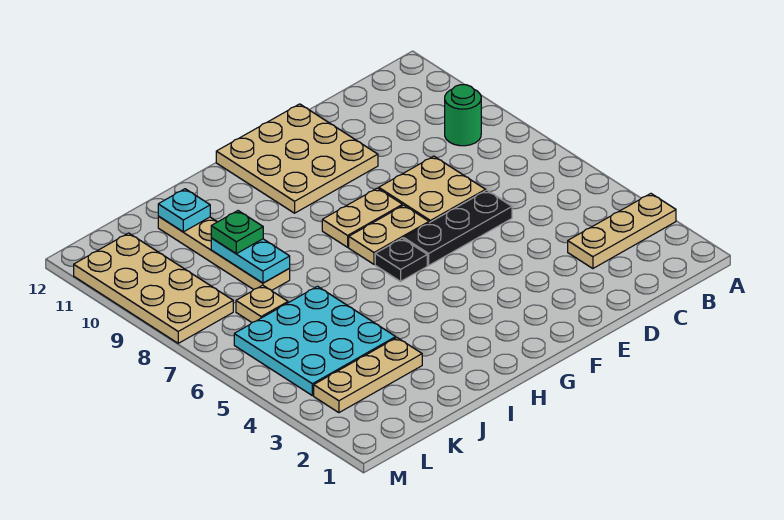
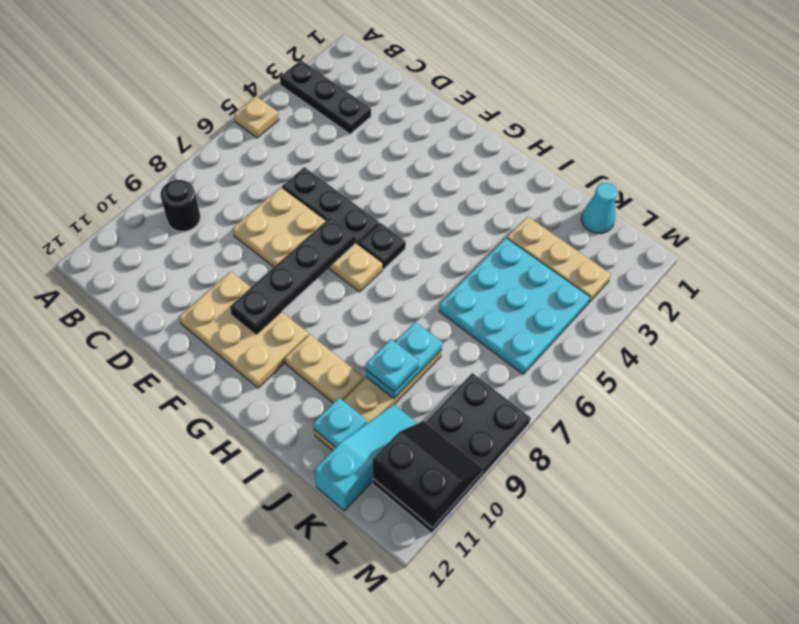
tan 1x3 plate [568,194,676,269] -> black 1x3 plate [280,60,371,134]
green 1x1 round brick [445,85,481,146] -> black 1x1 round brick [161,180,200,231]
tan 3x3 plate [216,104,378,213] -> tan 2x3 plate [179,272,309,388]
none -> black 1x4 plate [230,217,356,334]
tan 1x2 plate [322,188,403,247] -> tan 1x2 plate moved to [285,334,364,403]
green 1x1 plate [211,211,263,254] -> cyan 1x1 plate [366,339,419,392]
none -> cyan 1x1 cone [581,183,617,233]
tan 1x1 plate [236,285,288,322] -> tan 1x1 plate moved to [234,96,279,138]
none -> cyan 1x3 slope [314,404,418,511]
tan 2x4 plate [74,233,233,343] -> black 2x4 plate [373,373,531,533]
none -> black 2x2 slope [373,421,483,528]

